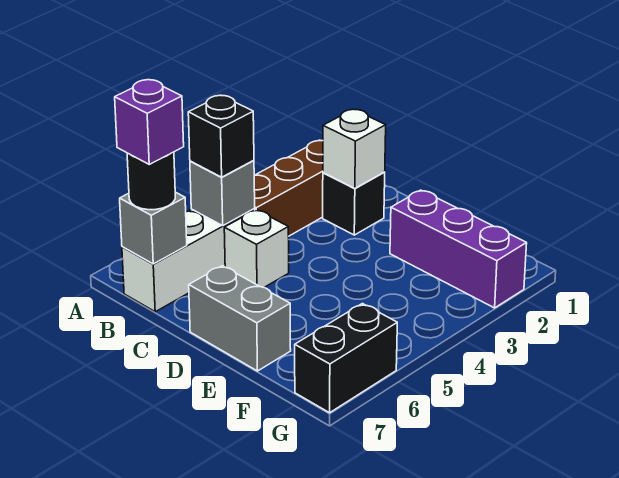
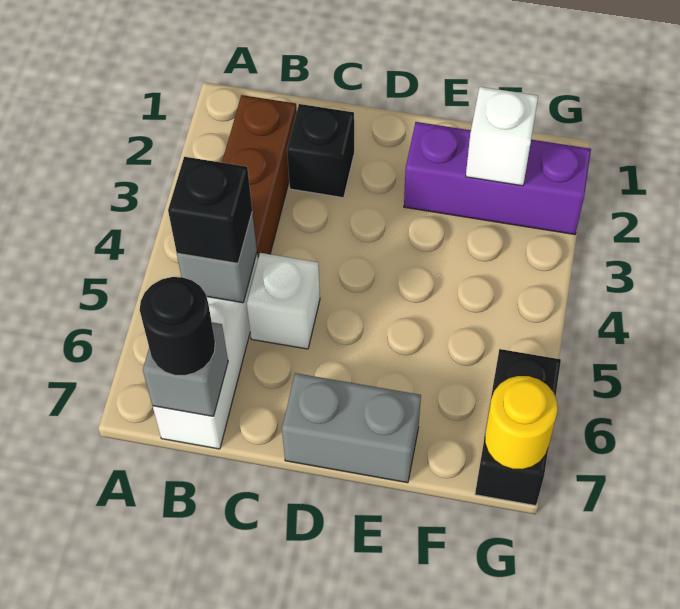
purple 1x1 brick [115,80,184,164] -> none
white 1x1 brick [323,109,386,188] -> white 1x1 brick moved to [466,87,538,186]
none -> yellow 1x1 round brick [485,376,558,470]

